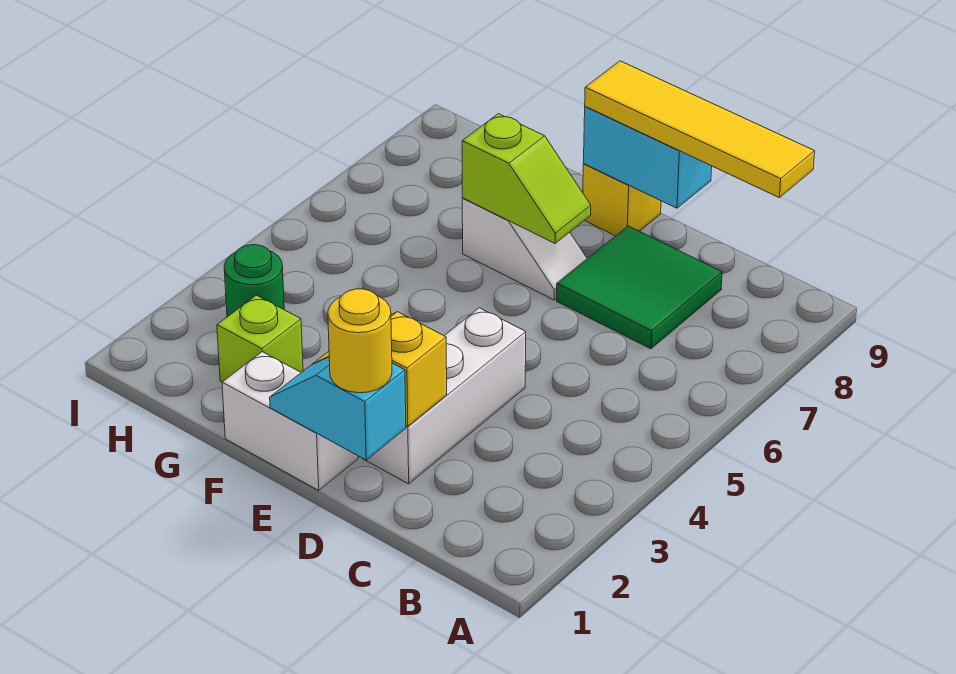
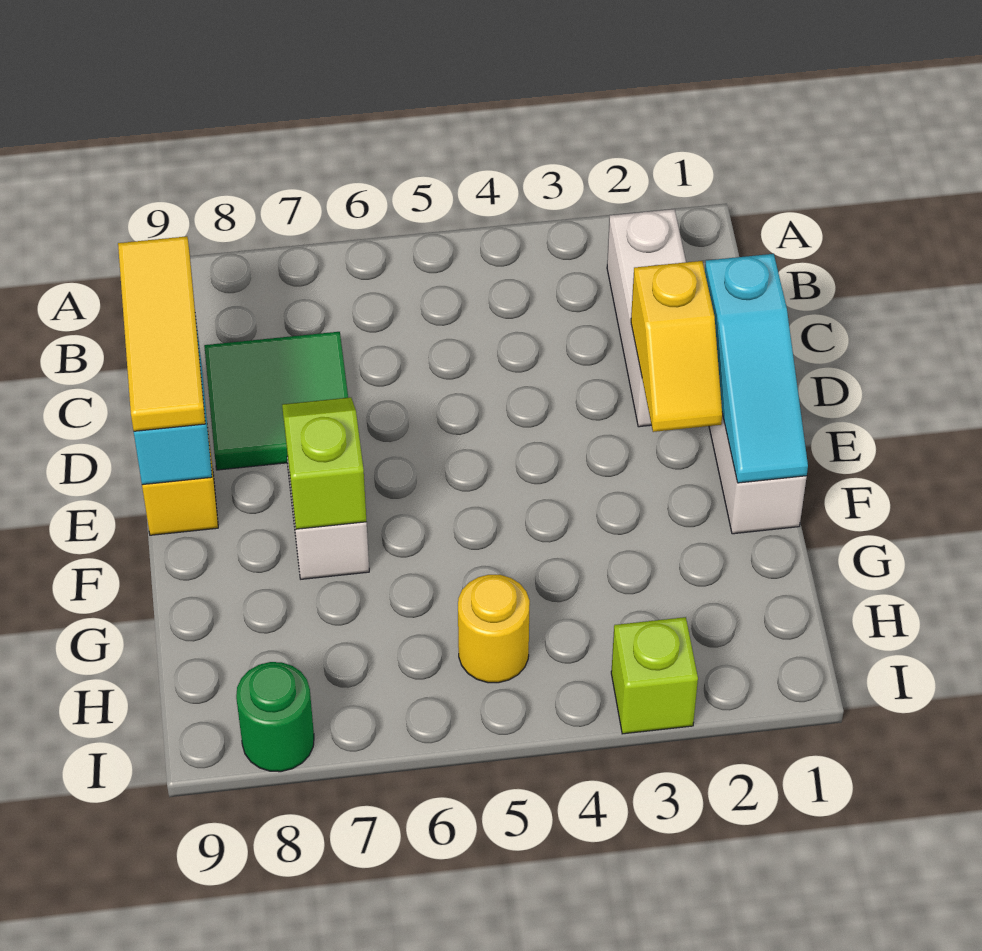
yellow 1x4 tile [585,61,815,197] -> yellow 1x3 tile [118,236,205,431]
cyan 1x2 slope [270,357,406,460] -> cyan 1x3 slope [705,254,808,483]
yellow 1x1 round brick [328,289,392,393] -> yellow 1x1 round brick moved to [458,575,530,683]
white 1x3 brick [364,308,526,484] -> white 1x3 brick turned to [607,209,686,427]
lime 1x1 brick [217,295,303,382] -> lime 1x1 brick moved to [611,617,698,734]
green 1x1 round brick [224,245,284,317] -> green 1x1 round brick moved to [236,662,314,772]

